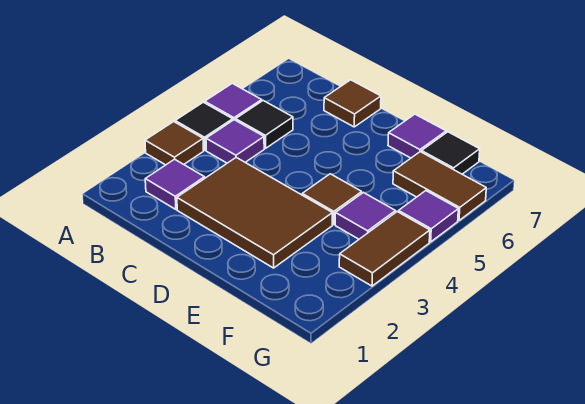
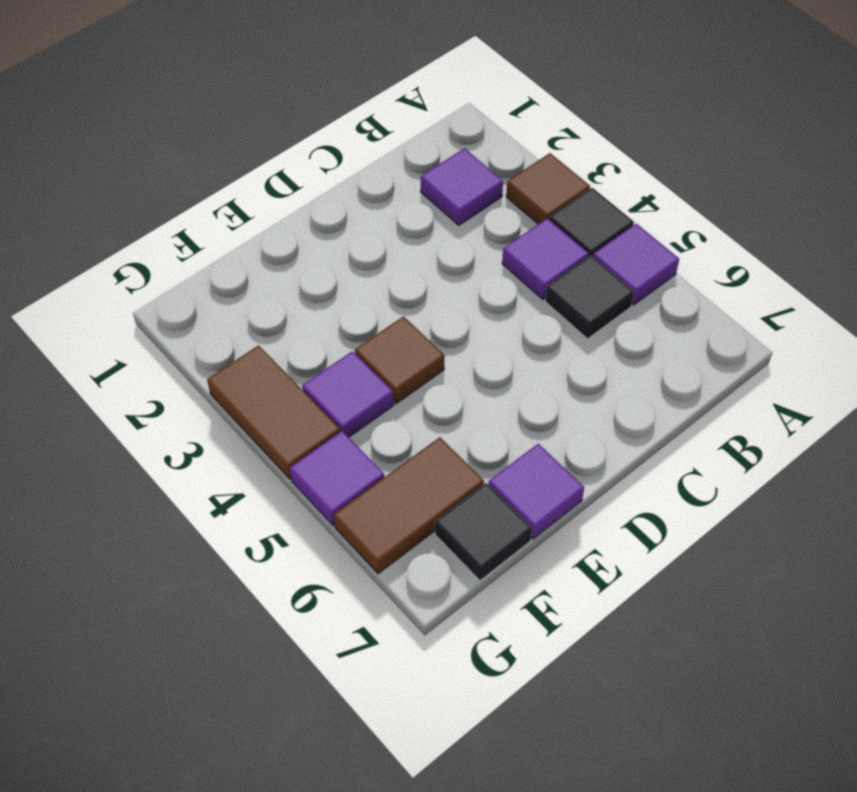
brown 2x3 tile [177,157,332,268] -> none
brown 1x1 tile [324,80,381,127] -> none

